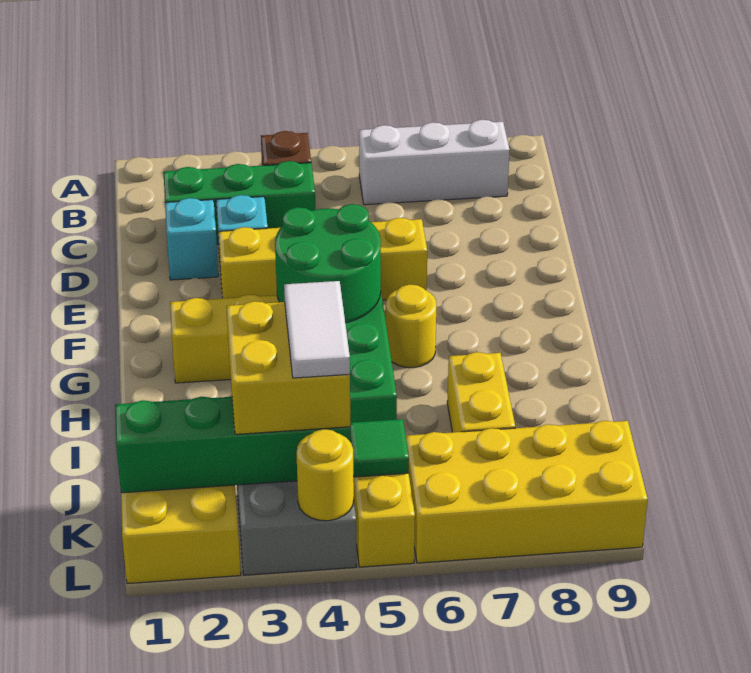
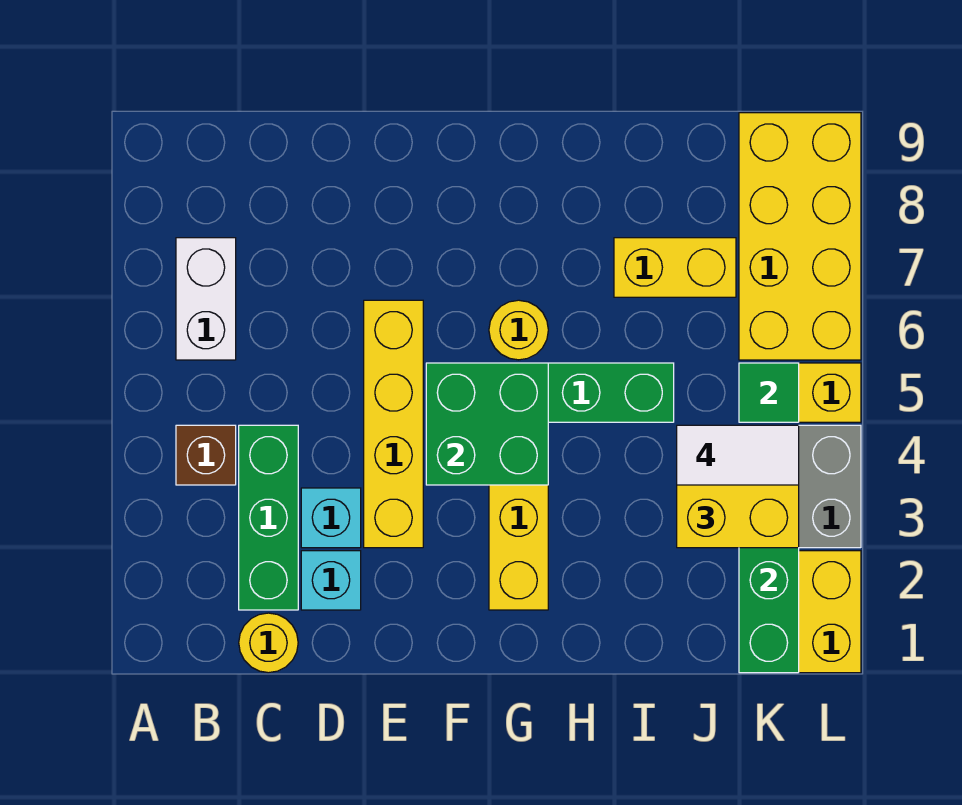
white 1x3 brick [359,120,510,205] -> white 1x2 brick [176,238,236,360]
green 2x2 round brick [275,204,381,323] -> green 2x2 brick [426,363,548,485]
yellow 1x1 round brick [297,429,354,521] -> yellow 1x1 round brick moved to [239,613,298,673]

